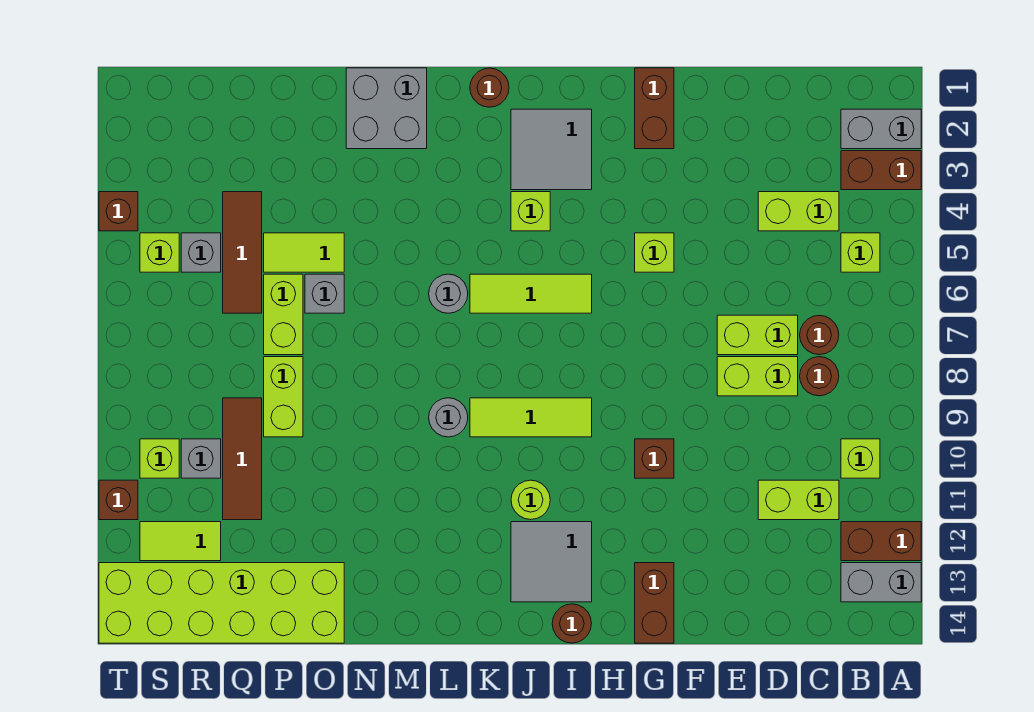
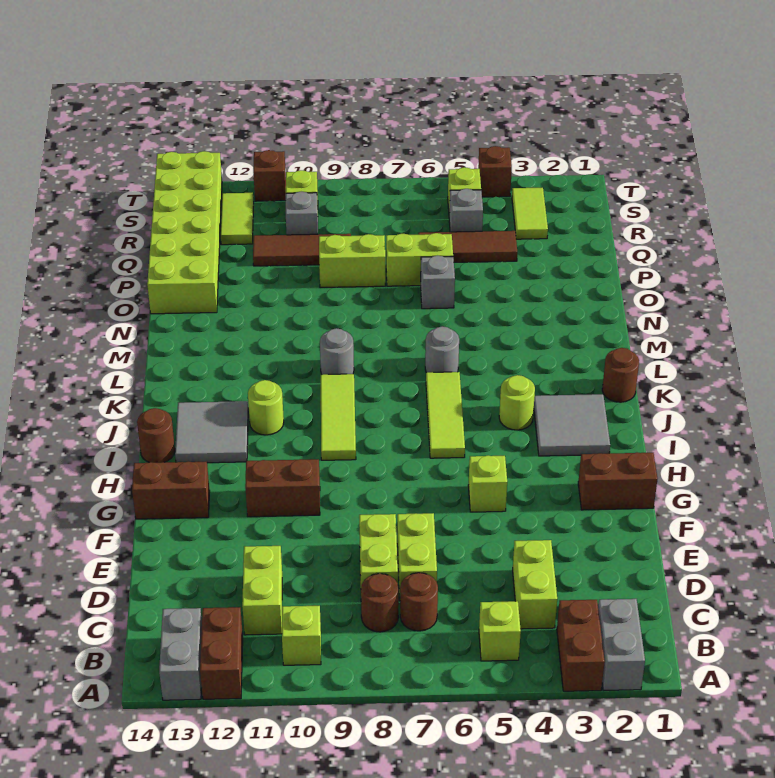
brown 1x1 brick [635,439,674,478] -> brown 1x2 brick [245,459,320,517]
lime 1x1 brick [511,192,550,231] -> lime 1x1 round brick [499,375,535,430]
grey 2x2 brick [346,68,427,149] -> none
lime 1x2 tile [264,233,344,272] -> lime 1x2 tile moved to [512,188,548,239]

